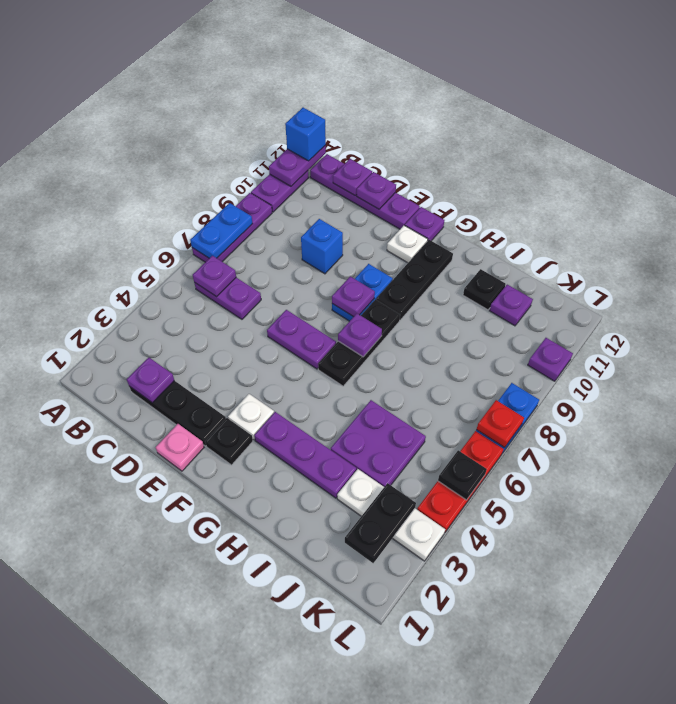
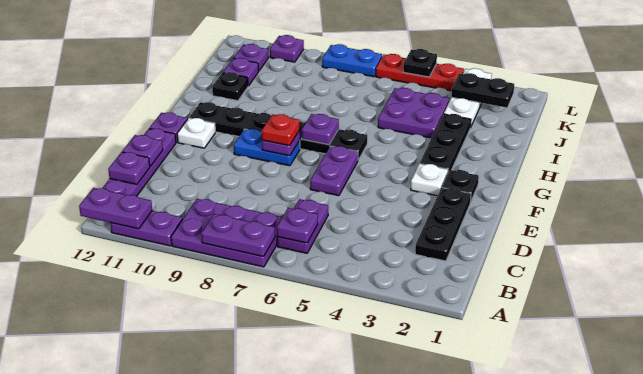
purple 1x3 plate [192,193,272,262] -> purple 2x3 plate [171,199,282,267]
blue 1x2 plate [190,203,253,258] -> purple 1x2 plate [201,214,275,257]
blue 1x1 brick [285,108,326,161] -> none
purple 1x1 plate [127,358,174,403] -> purple 1x1 plate moved to [234,44,268,71]
blue 1x1 brick [301,219,343,274] -> none
pink 1x1 plate [156,424,204,471] -> none
purple 1x3 plate [254,412,356,498] -> black 1x3 plate [420,114,471,172]
red 1x1 plate [477,400,524,448] -> red 1x1 plate moved to [262,114,300,146]

